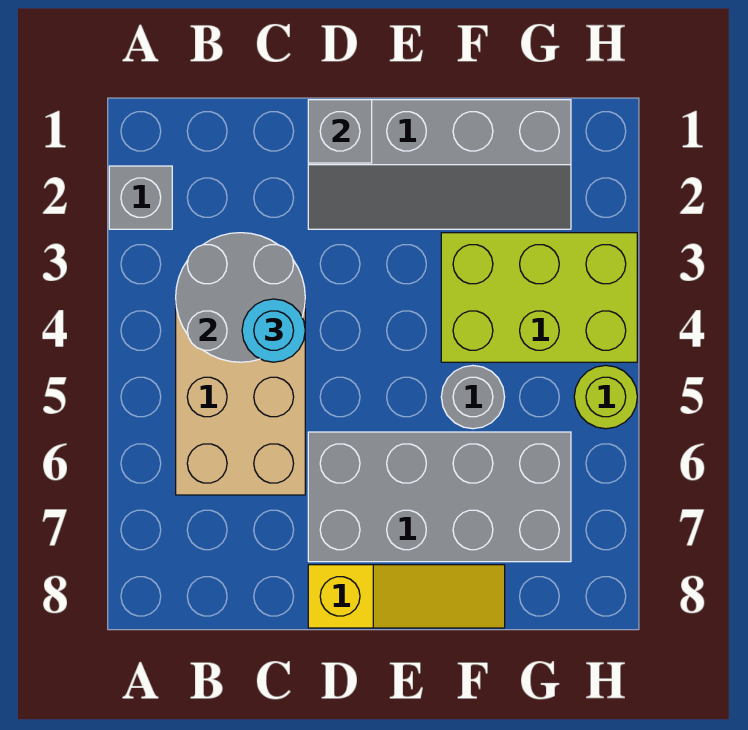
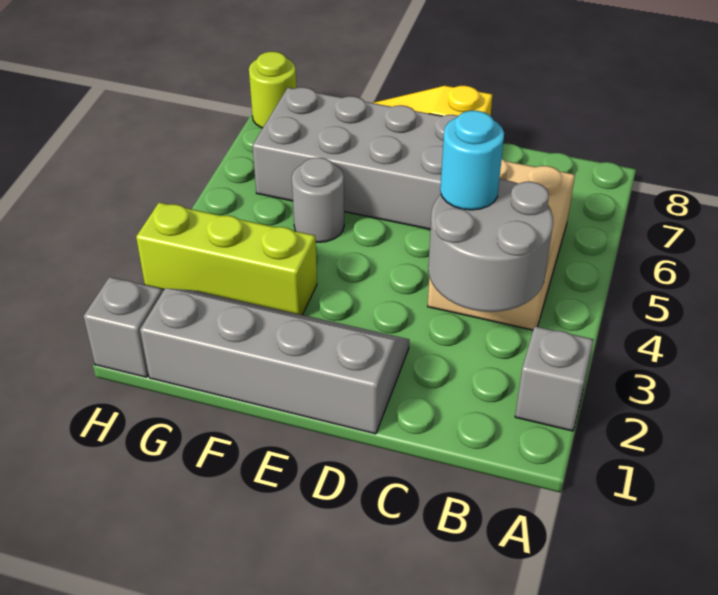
grey 1x1 brick [308,100,372,163] -> grey 1x1 brick moved to [84,277,162,377]
lime 2x3 brick [441,233,637,362] -> lime 1x3 brick [136,202,317,315]
lime 1x1 round brick [574,365,637,429] -> lime 1x1 round brick moved to [249,52,296,128]

